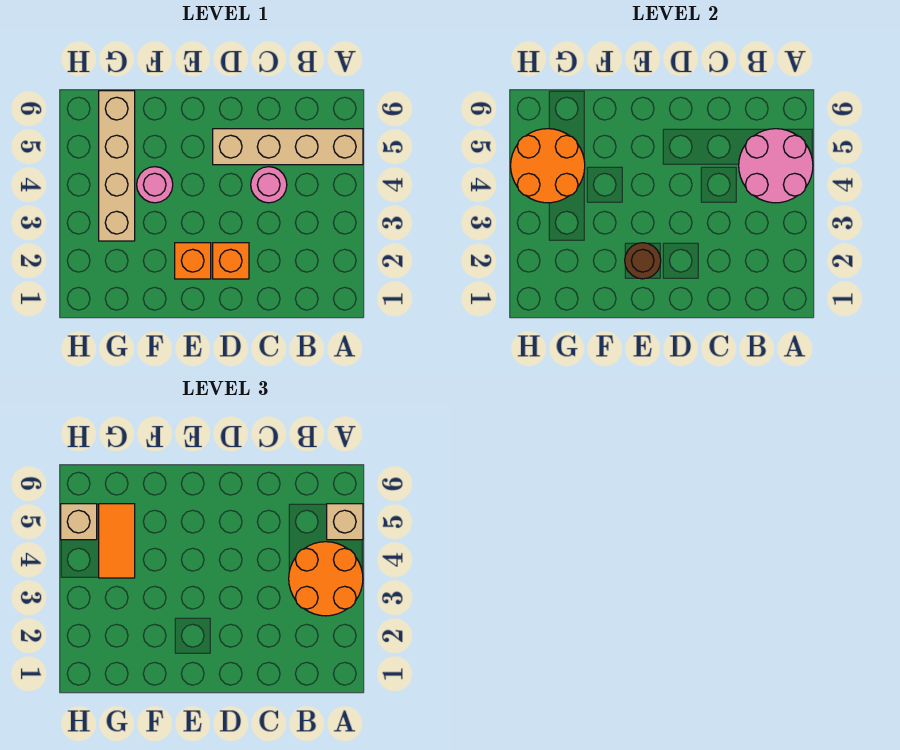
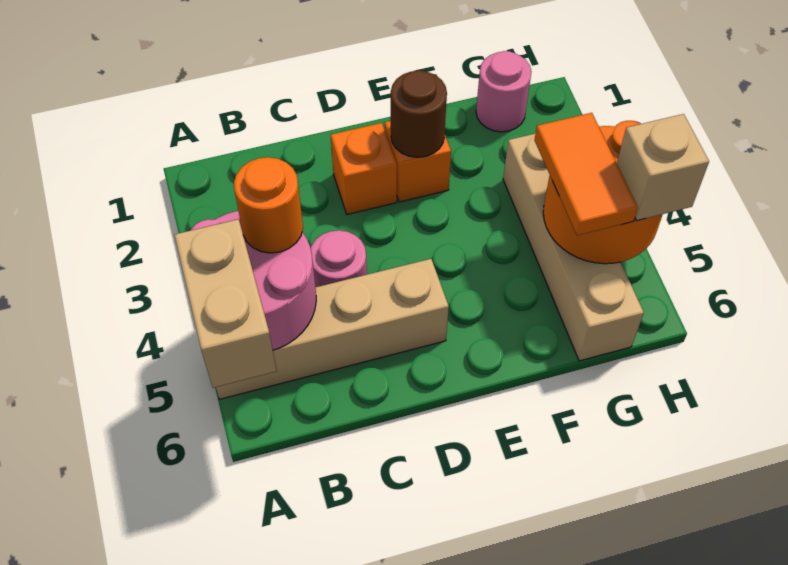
orange 2x2 round brick [289,542,363,616] -> orange 1x1 round brick [234,157,303,253]
tan 1x1 brick [327,504,363,540] -> tan 1x2 brick [174,219,276,388]
pink 1x1 round brick [137,167,173,203] -> pink 1x1 round brick moved to [476,51,531,132]

